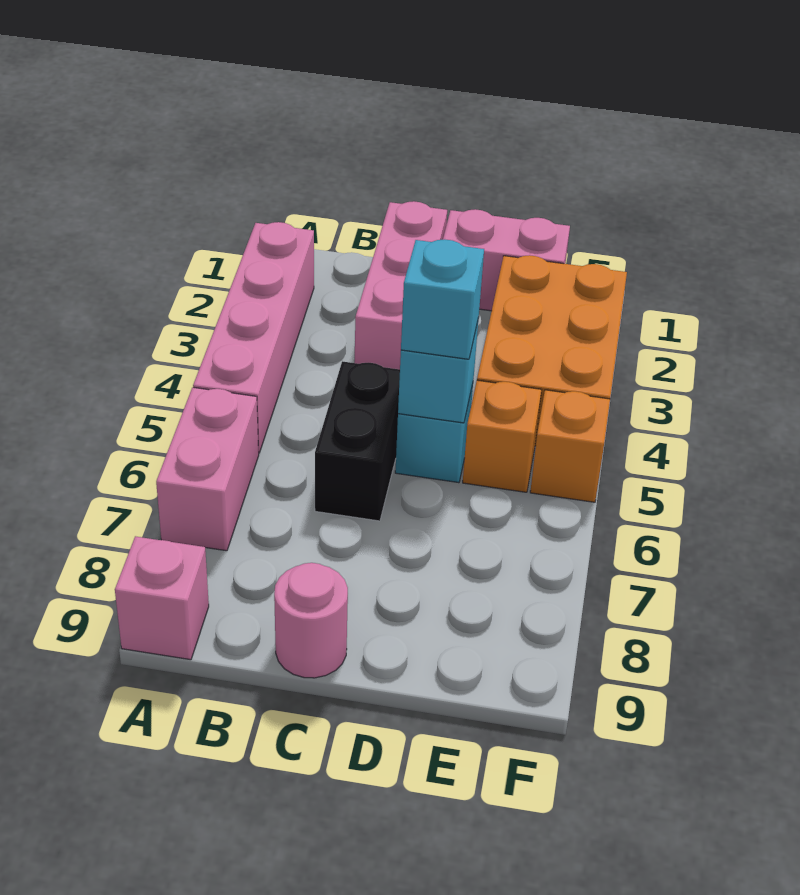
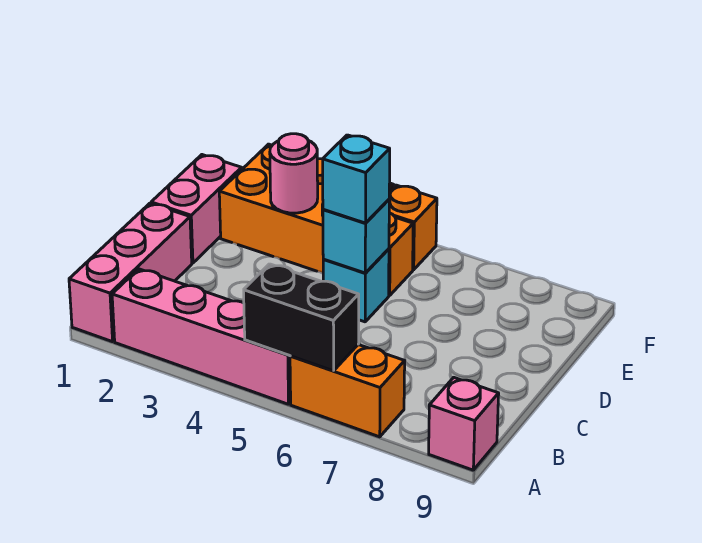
pink 1x2 brick [156,387,259,551] -> orange 1x2 brick [290,345,405,437]
pink 1x3 brick [354,201,447,369] -> pink 1x3 brick turned to [69,203,192,342]
black 1x2 brick [315,361,400,521] -> black 1x2 brick moved to [244,264,359,371]
pink 1x1 round brick [274,563,348,678] -> pink 1x1 round brick moved to [270,134,318,213]

